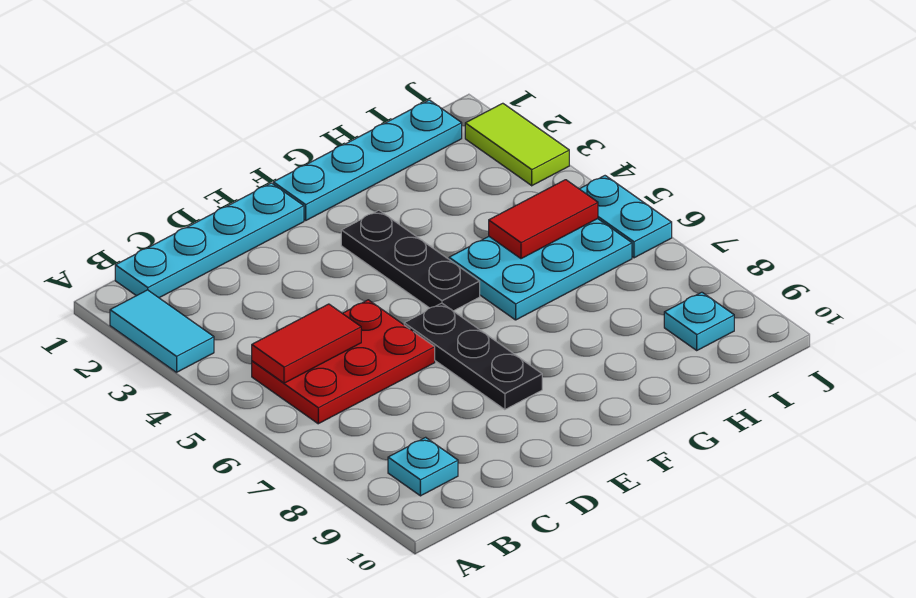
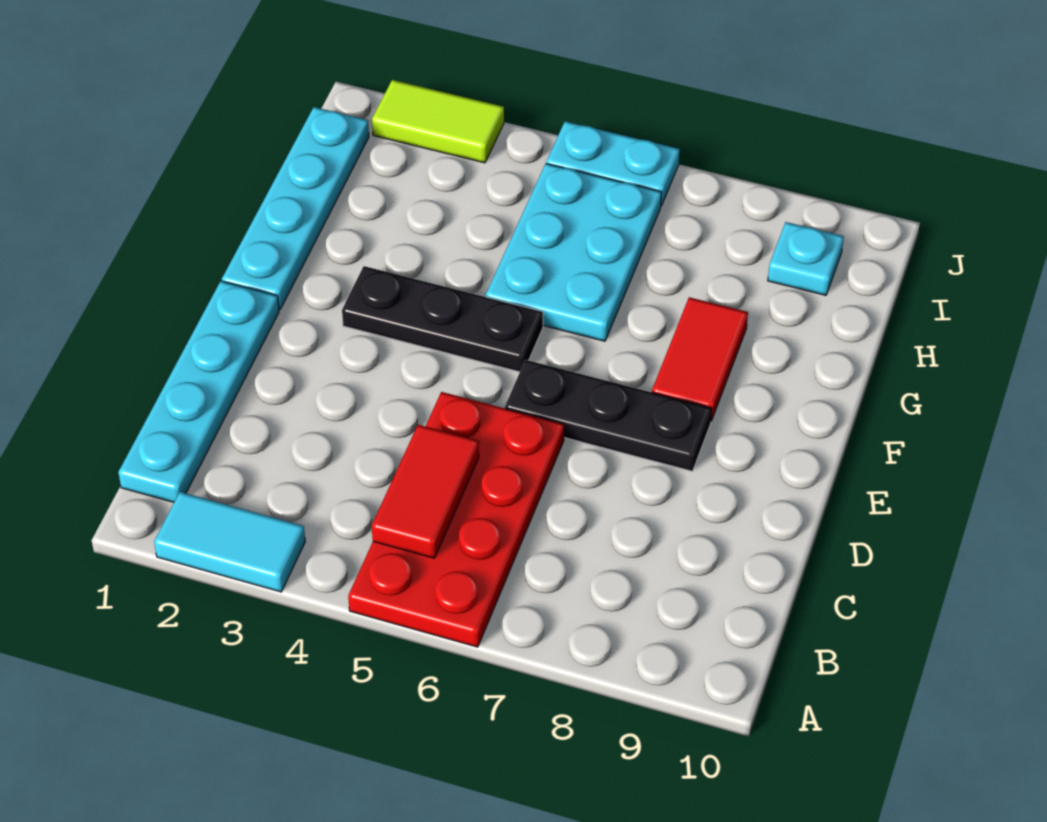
red 2x3 plate [252,300,435,424] -> red 2x4 plate [348,392,564,647]
cyan 1x1 plate [388,437,458,496] -> none
red 1x2 tile [489,180,598,259] -> red 1x2 tile moved to [652,297,748,421]

